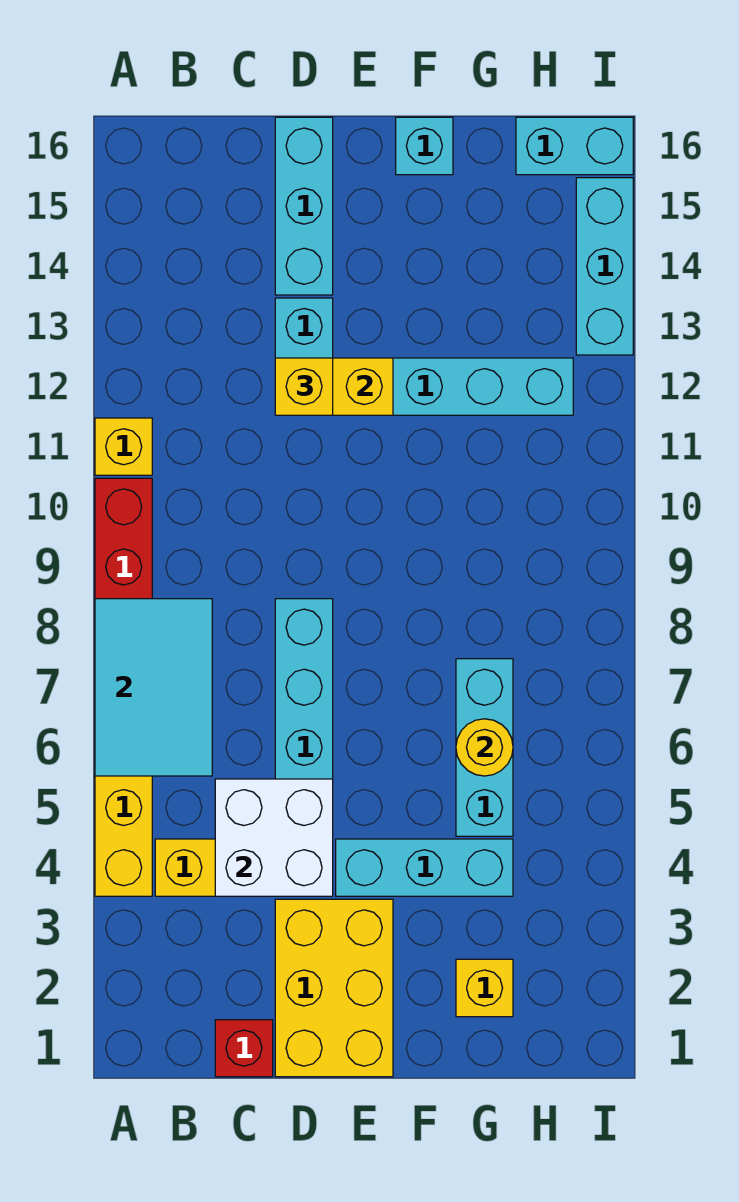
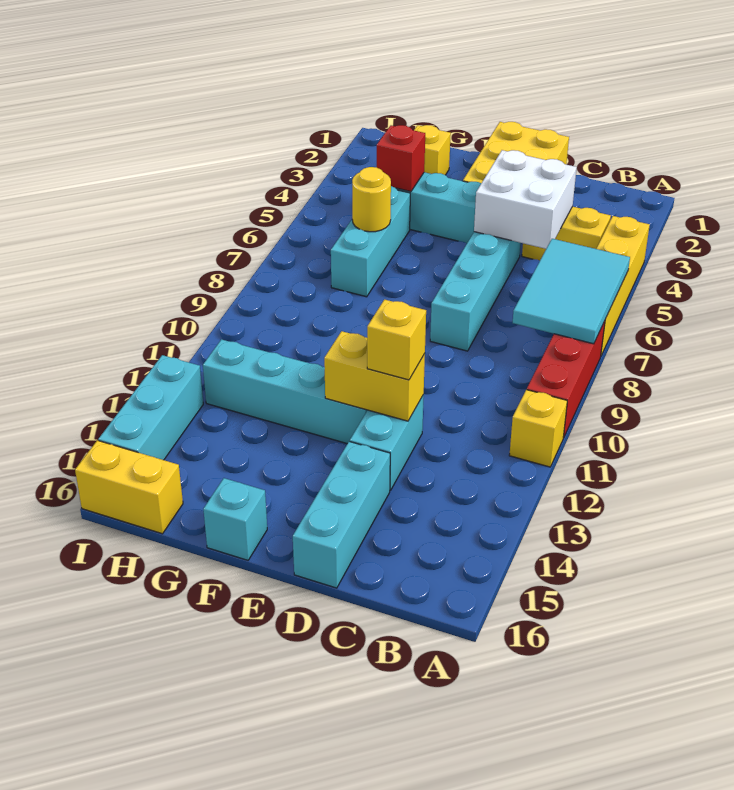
red 1x1 brick [215,1020,273,1077] -> red 1x1 brick moved to [377,125,425,192]
cyan 1x2 brick [516,117,633,175] -> yellow 1x2 brick [75,440,183,534]

